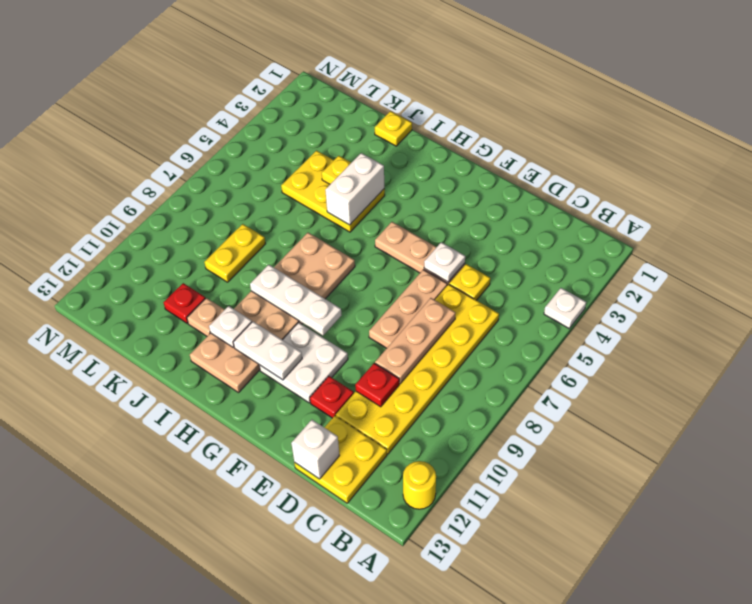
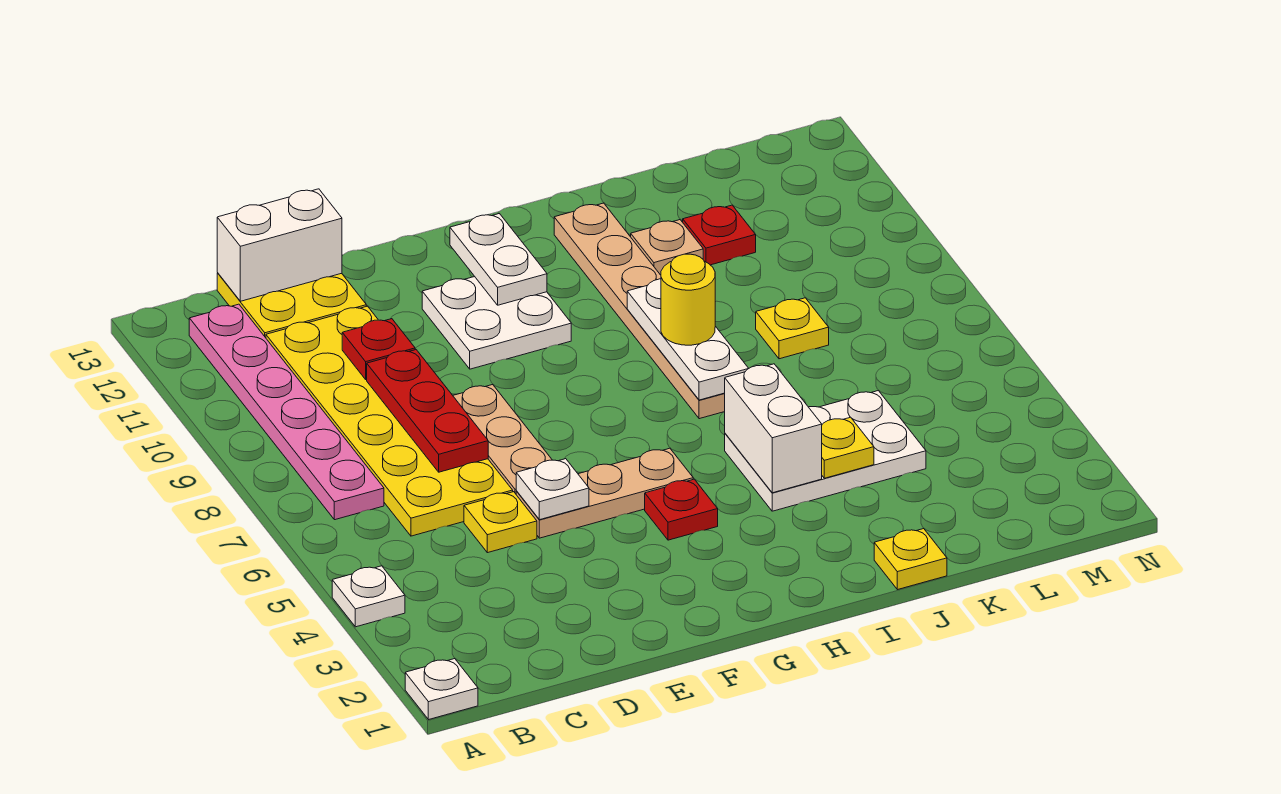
yellow 1x1 round brick [403,461,436,509] -> yellow 1x1 round brick moved to [661,254,715,345]
none -> pink 1x6 plate [189,304,384,520]
tan 1x3 plate [375,298,456,384] -> red 1x3 plate [367,350,488,472]
white 1x1 brick [291,420,339,479] -> white 1x2 brick [217,189,342,301]
red 1x1 plate [310,376,354,418] -> red 1x1 plate moved to [645,479,718,540]
white 1x3 plate [250,265,342,335] -> white 1x3 plate turned to [627,279,749,400]
white 1x2 plate [233,322,302,380] -> white 1x2 plate turned to [450,214,547,305]
tan 2x6 plate [190,233,355,393] -> tan 1x6 plate [554,203,725,419]
yellow 2x3 plate [281,151,385,232] -> white 2x3 plate [725,391,926,511]
white 1x1 plate [209,306,252,347] -> white 1x1 plate moved to [405,659,478,720]
yellow 1x2 plate [204,224,265,282] -> yellow 1x1 plate [756,298,829,359]

